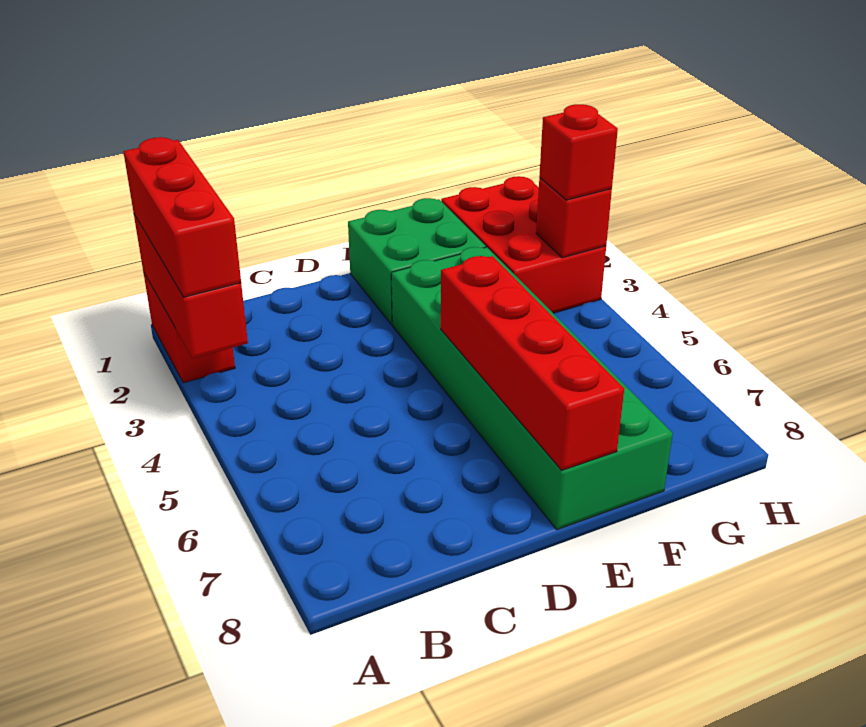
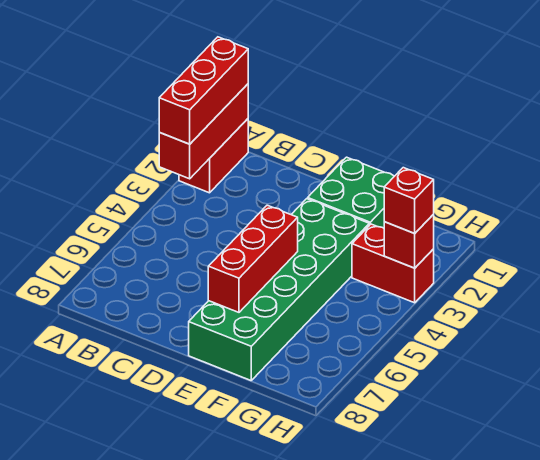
red 1x4 brick [441,256,624,470] -> red 1x3 brick [208,205,298,312]
red 2x3 brick [441,176,606,313] -> red 1x2 brick [352,224,434,303]

